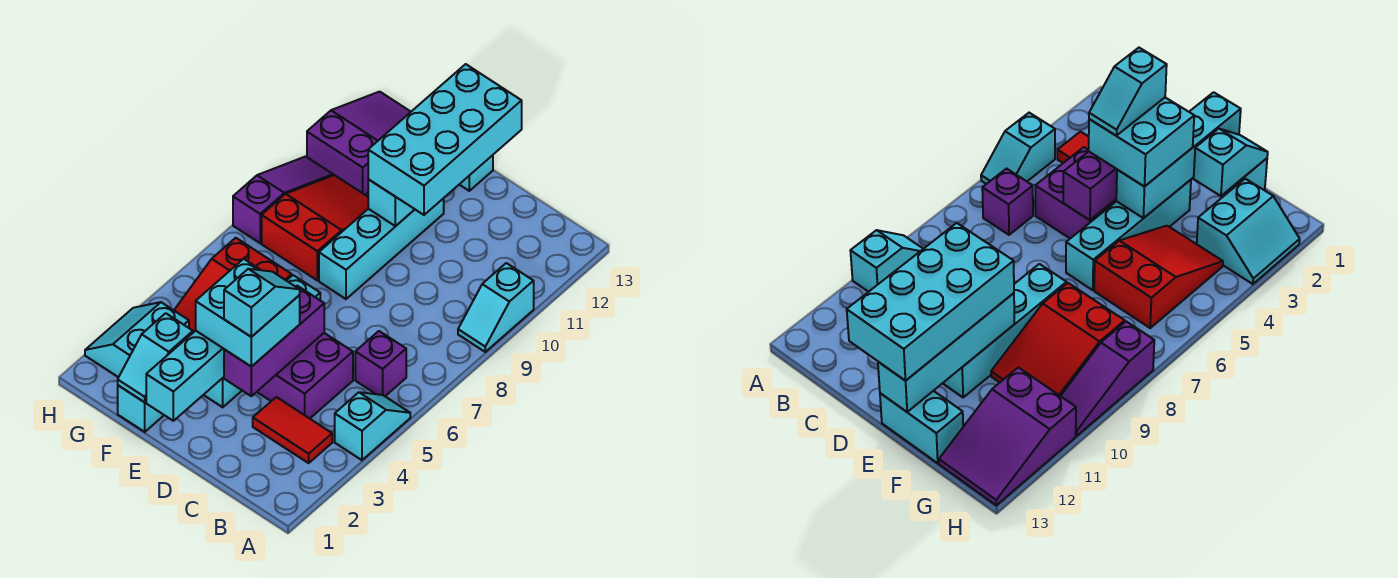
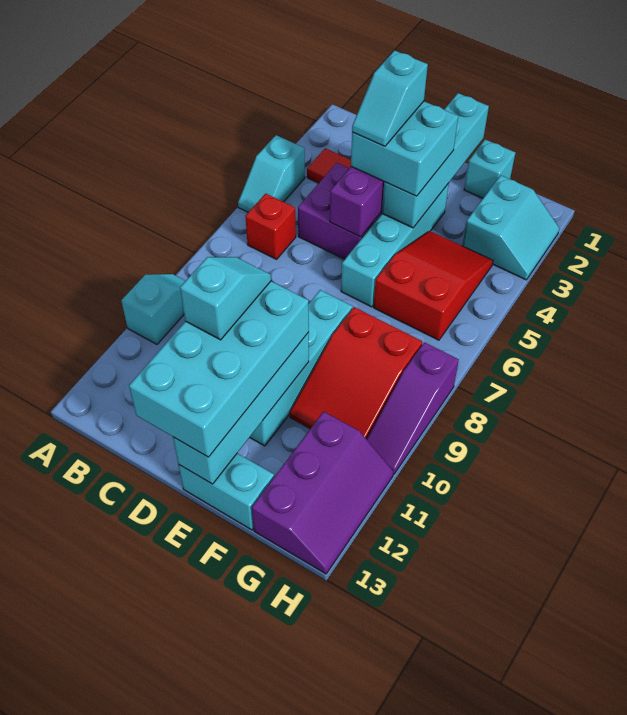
purple 1x1 brick [355,331,406,396] -> red 1x1 brick [245,194,296,259]
cyan 1x2 slope [118,313,193,402] -> cyan 1x2 slope moved to [180,257,271,340]
purple 2x3 slope [307,92,411,195] -> purple 2x3 slope turned to [252,412,394,574]

